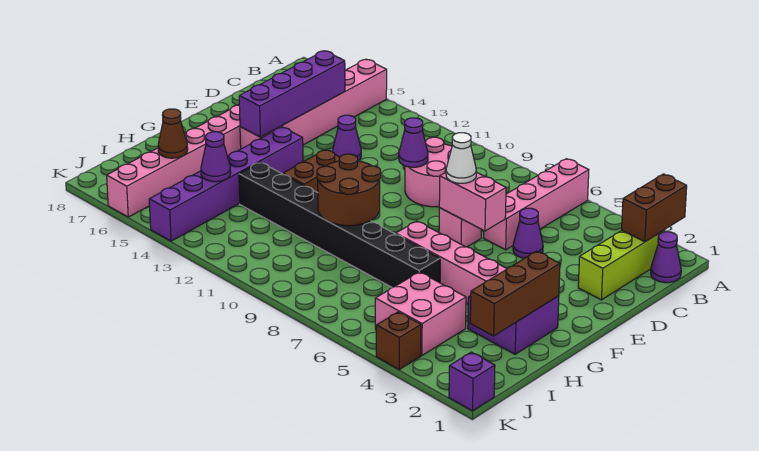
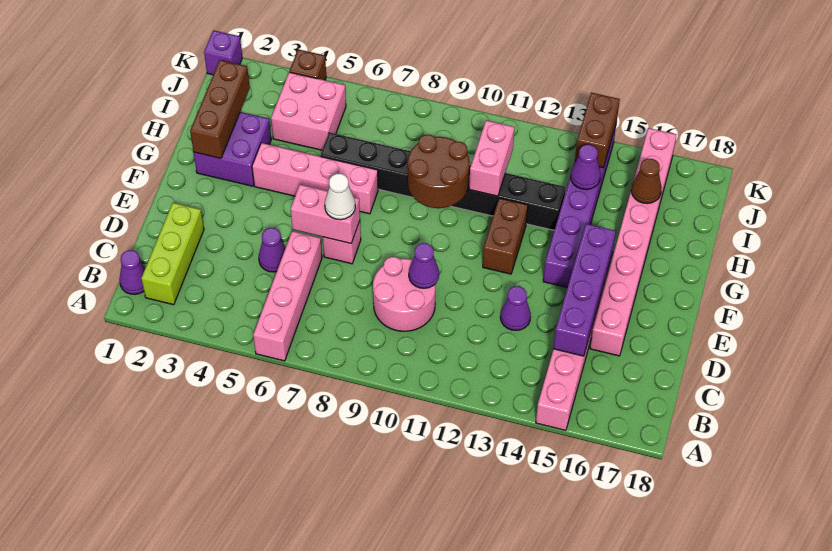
brown 1x2 brick [622,174,687,242] -> brown 1x2 brick moved to [575,93,620,168]
none -> pink 1x2 brick [469,120,514,196]

